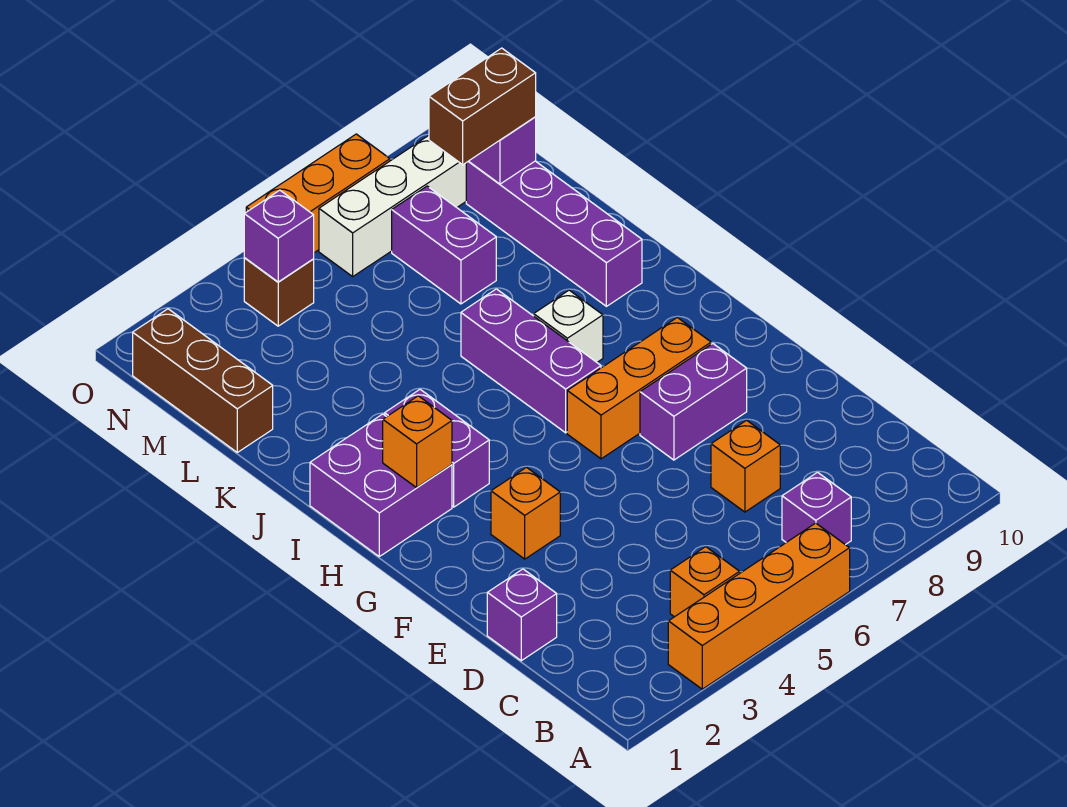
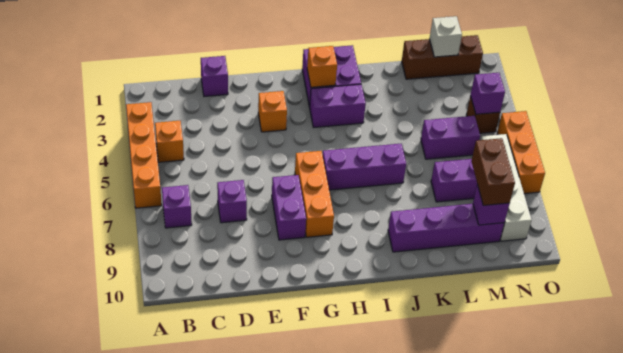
orange 1x1 brick [711,420,780,512] -> purple 1x1 brick [217,180,247,223]
white 1x1 brick [534,290,603,362] -> white 1x1 brick moved to [430,16,462,57]
none -> purple 1x2 brick [421,116,480,159]

